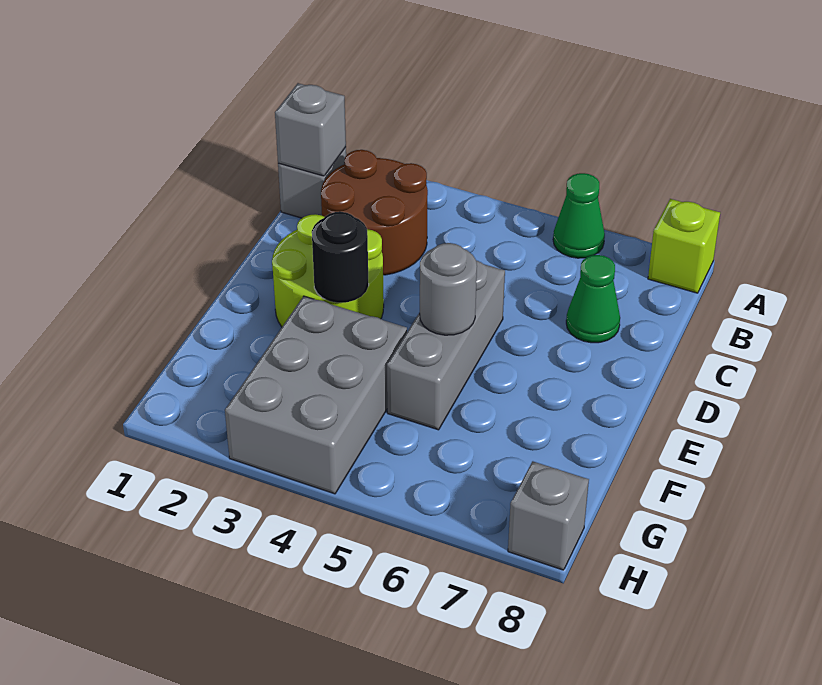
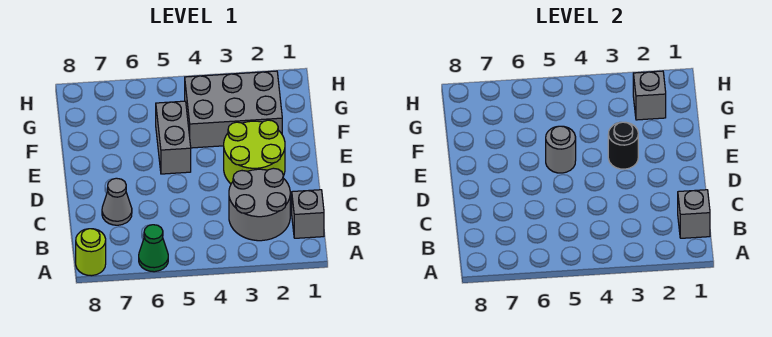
lime 1x1 brick [648,199,720,293] -> lime 1x1 round brick [76,229,106,276]
brown 2x2 round brick [321,150,428,275] -> grey 2x2 round brick [229,168,290,241]
green 1x1 cone [566,255,620,343] -> grey 1x1 cone [102,178,132,225]
grey 1x3 brick [387,260,505,430] -> grey 1x2 brick [156,101,191,174]
grey 2x3 brick [225,296,407,494] -> grey 2x3 brick turned to [185,71,282,148]
grey 1x1 brick [508,461,589,570] -> grey 1x1 brick moved to [633,71,666,120]

